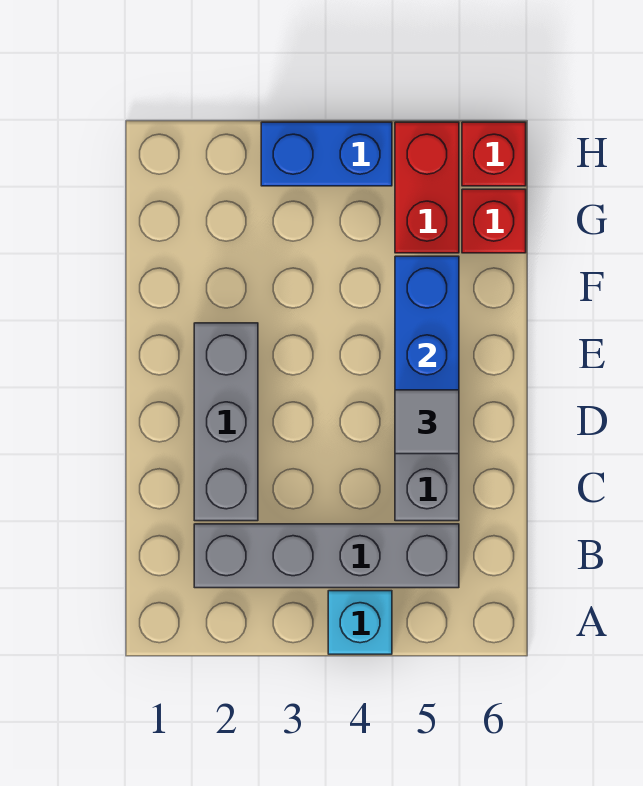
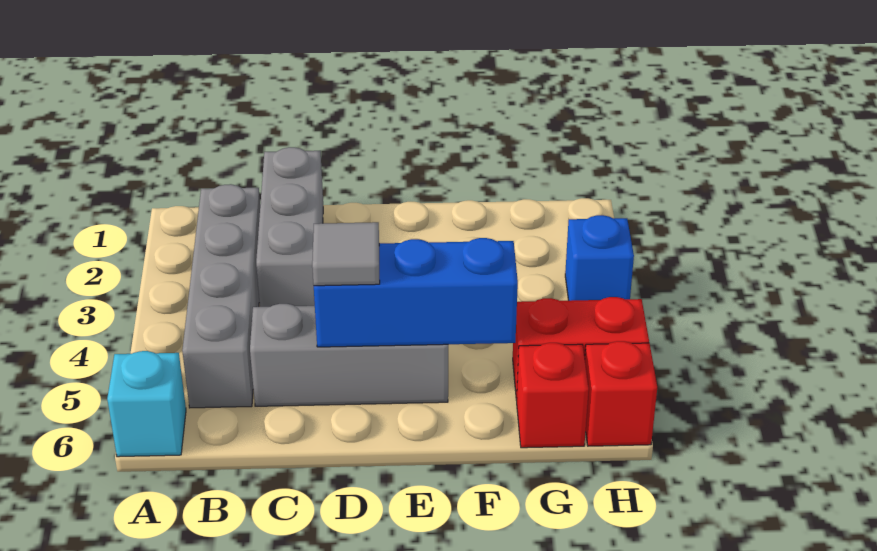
cyan 1x1 brick [328,591,392,654] -> cyan 1x1 brick moved to [107,351,186,457]
grey 1x3 brick [194,323,258,521] -> grey 1x3 brick turned to [256,147,323,307]
blue 1x2 brick [261,122,392,186] -> blue 1x1 brick [565,215,634,301]

